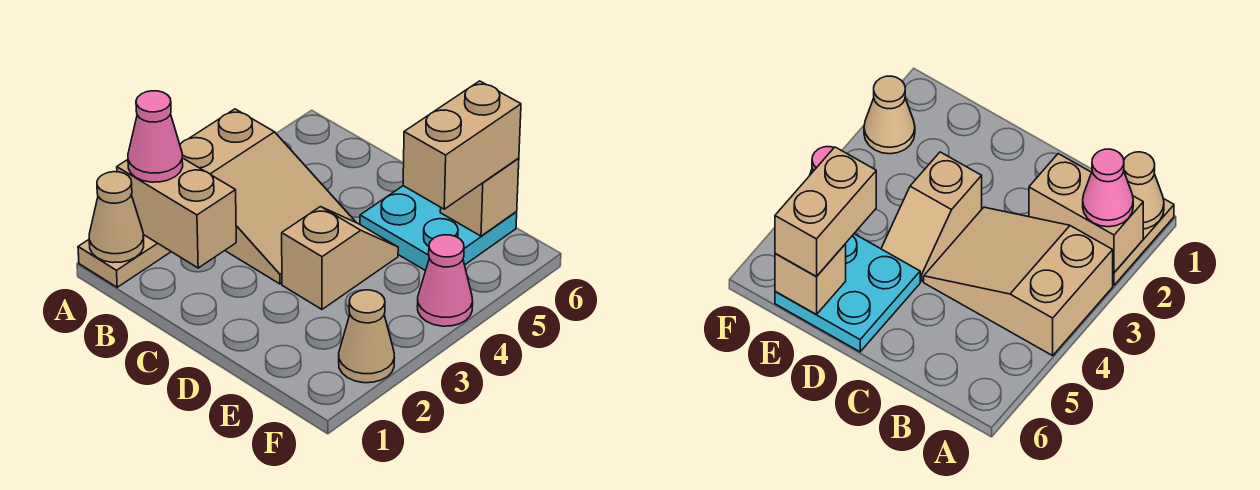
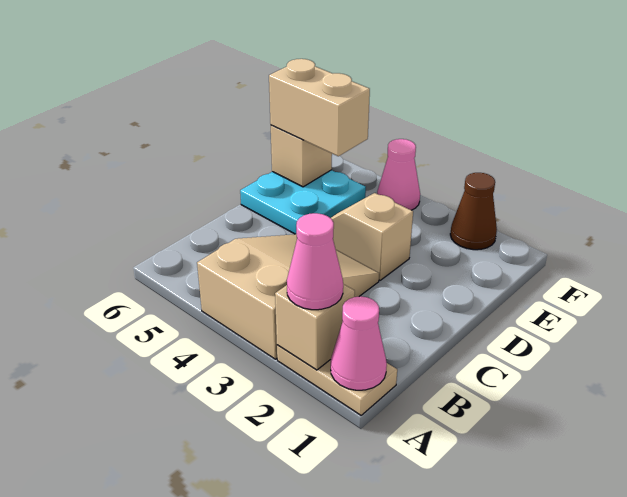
tan 1x1 cone [89,172,144,263] -> pink 1x1 cone [331,296,387,390]
tan 1x2 brick [117,158,236,268] -> tan 1x1 brick [275,284,355,370]
tan 1x1 cone [339,290,395,383] -> brown 1x1 cone [450,173,497,250]

